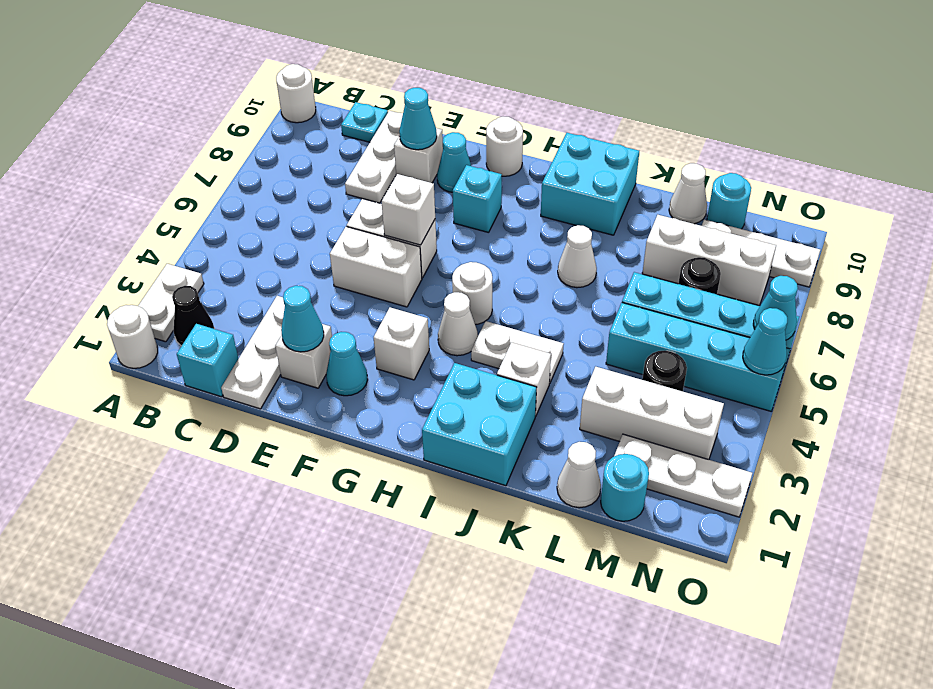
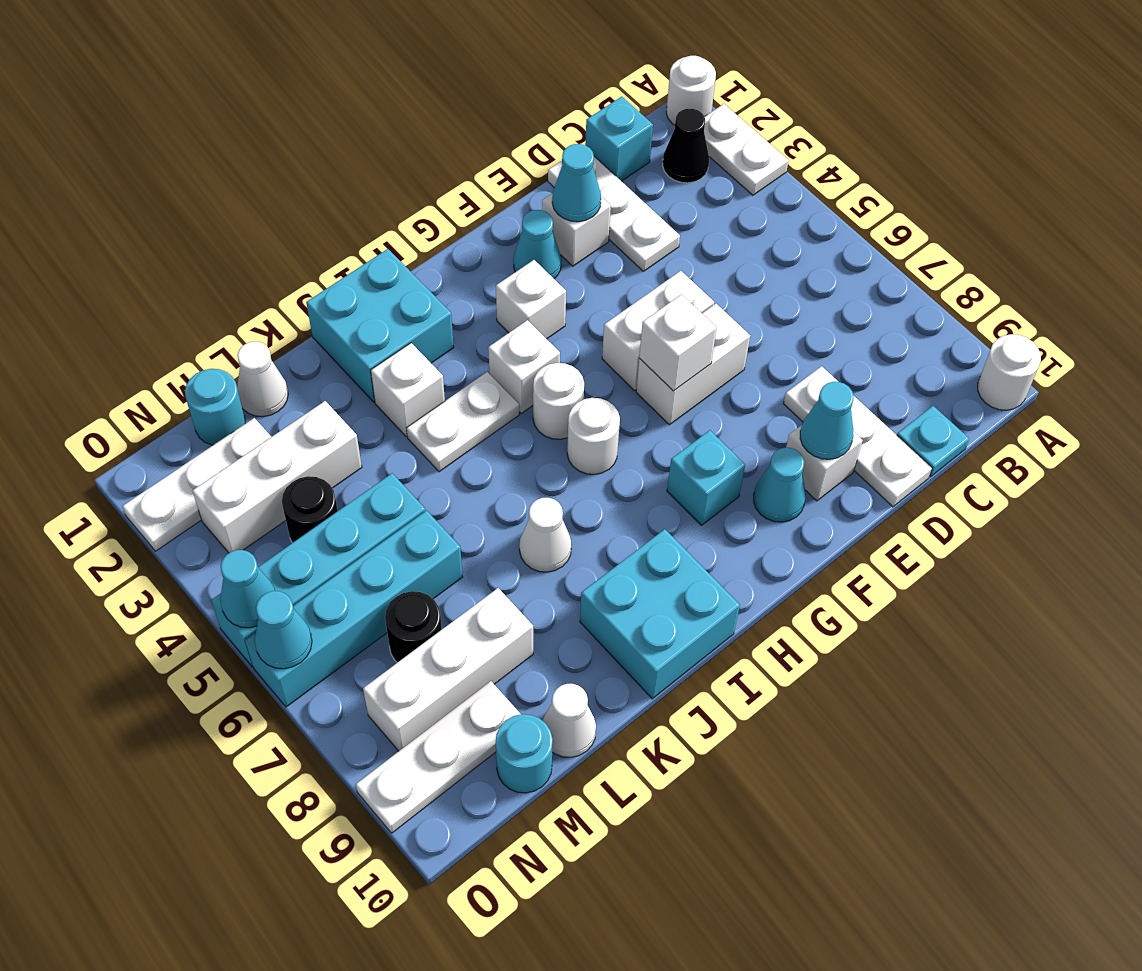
white 1x1 round brick [486,117,523,176] -> white 1x1 round brick moved to [567,398,620,474]
white 1x1 cone [438,292,478,356] -> white 1x1 brick [488,320,560,413]

